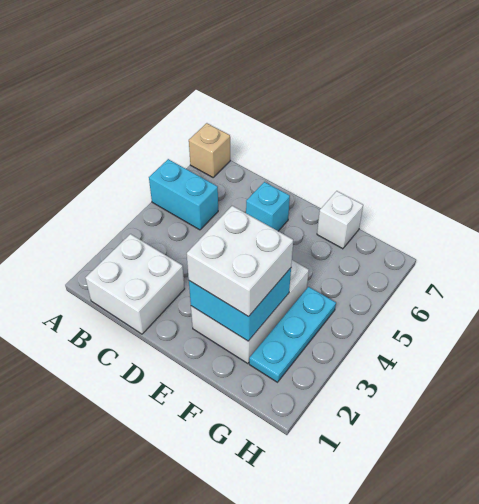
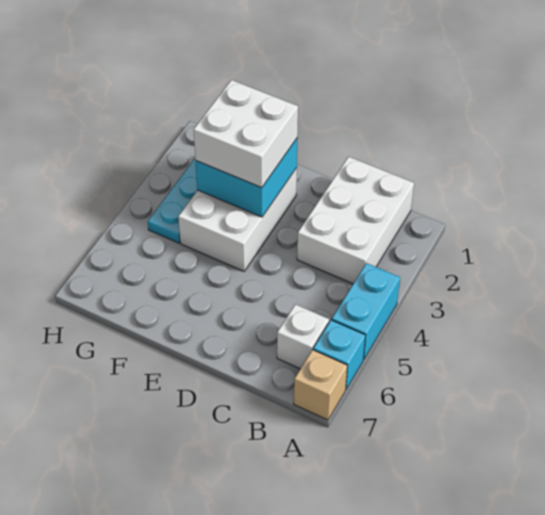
cyan 1x2 brick [149,159,218,230] -> cyan 1x2 brick turned to [332,263,400,360]
white 2x2 brick [86,234,185,334] -> white 2x3 brick [297,157,414,284]
cyan 1x1 brick [246,182,290,231] -> cyan 1x1 brick moved to [313,320,365,389]
white 1x1 brick [317,191,363,249] -> white 1x1 brick moved to [277,304,329,369]

